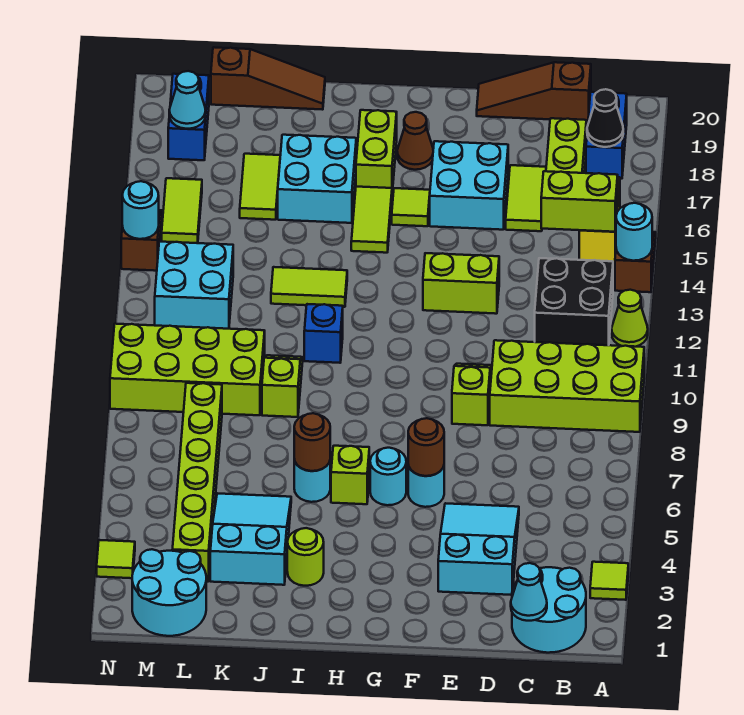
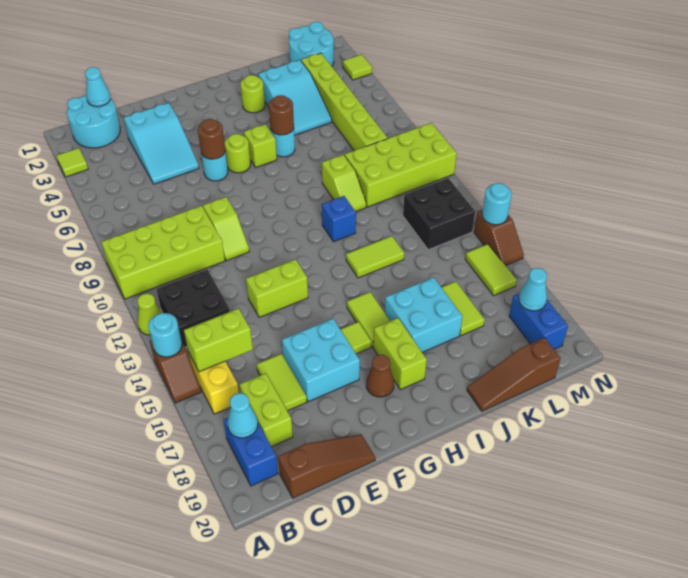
black 1x1 cone [587,89,623,147] -> cyan 1x1 cone [227,393,258,438]
cyan 1x1 round brick [370,448,406,505] -> lime 1x1 round brick [225,134,251,173]
cyan 2x2 brick [155,242,233,329] -> black 2x2 brick [403,178,475,250]

